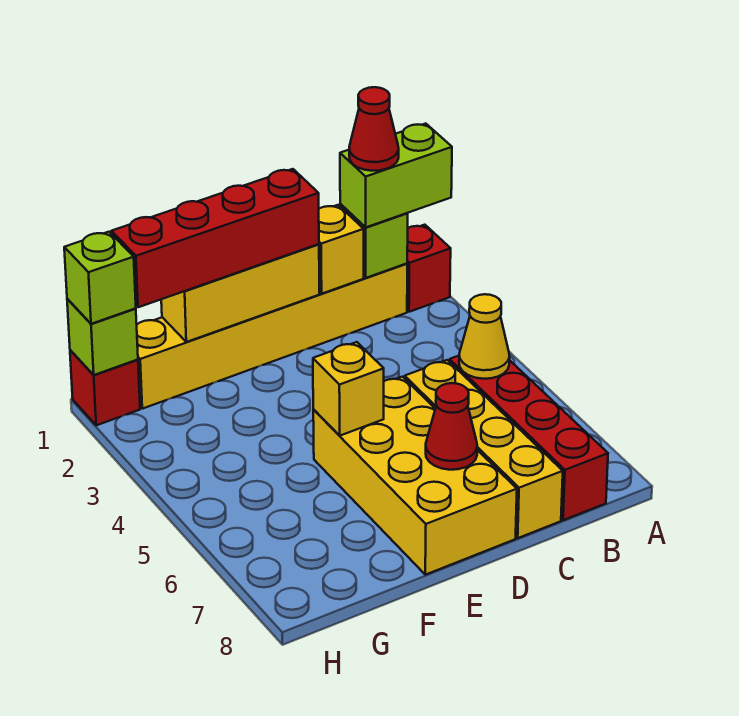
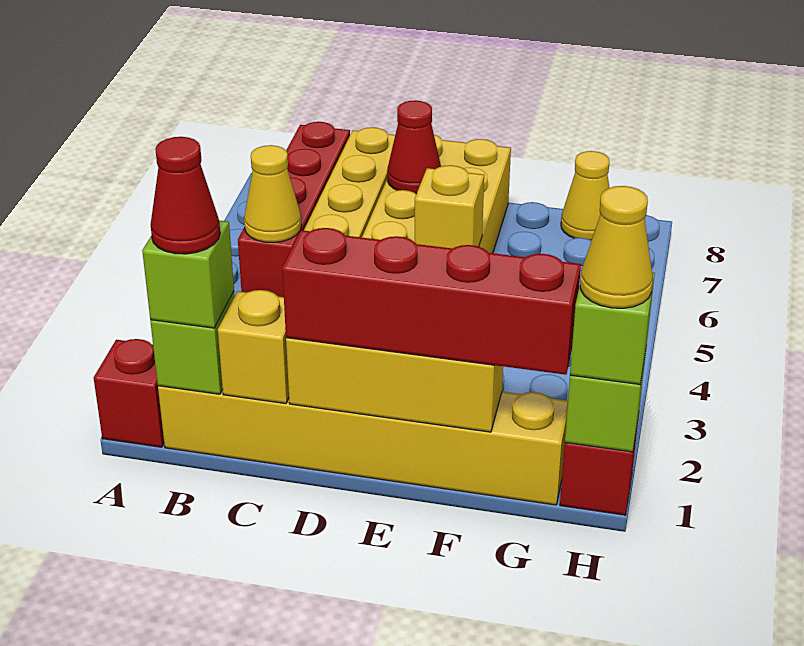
lime 1x2 brick [340,124,452,227] -> lime 1x1 brick [142,220,234,328]
none -> yellow 1x1 cone [561,151,609,240]
none -> yellow 1x1 cone [580,186,653,308]

